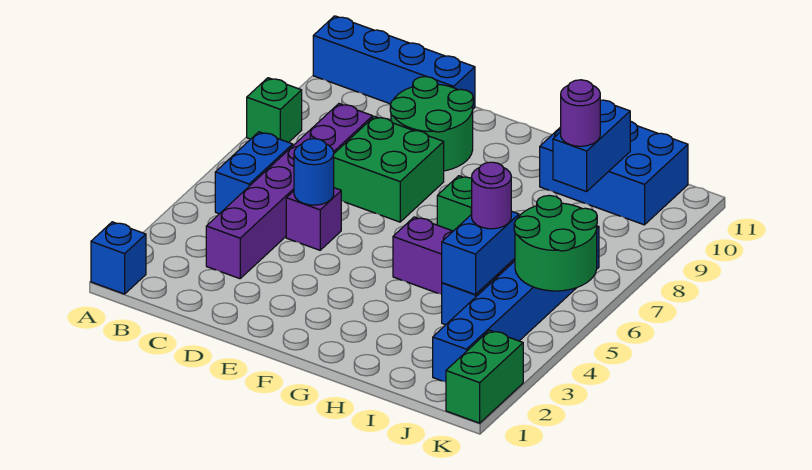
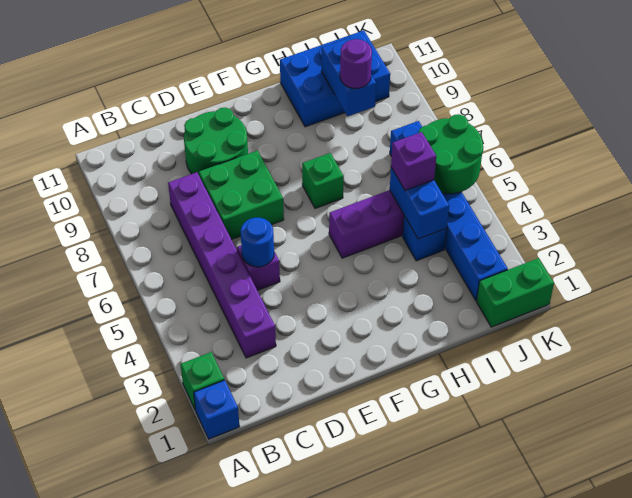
green 1x1 brick [247,78,302,142] -> green 1x1 brick moved to [180,352,224,410]
blue 1x4 brick [313,16,475,109] -> none
blue 1x2 brick [215,132,293,214] -> none
purple 1x1 round brick [471,162,511,229] -> purple 1x1 brick [391,132,436,190]
green 1x2 brick [446,330,523,423] -> green 1x2 brick turned to [477,258,554,327]

